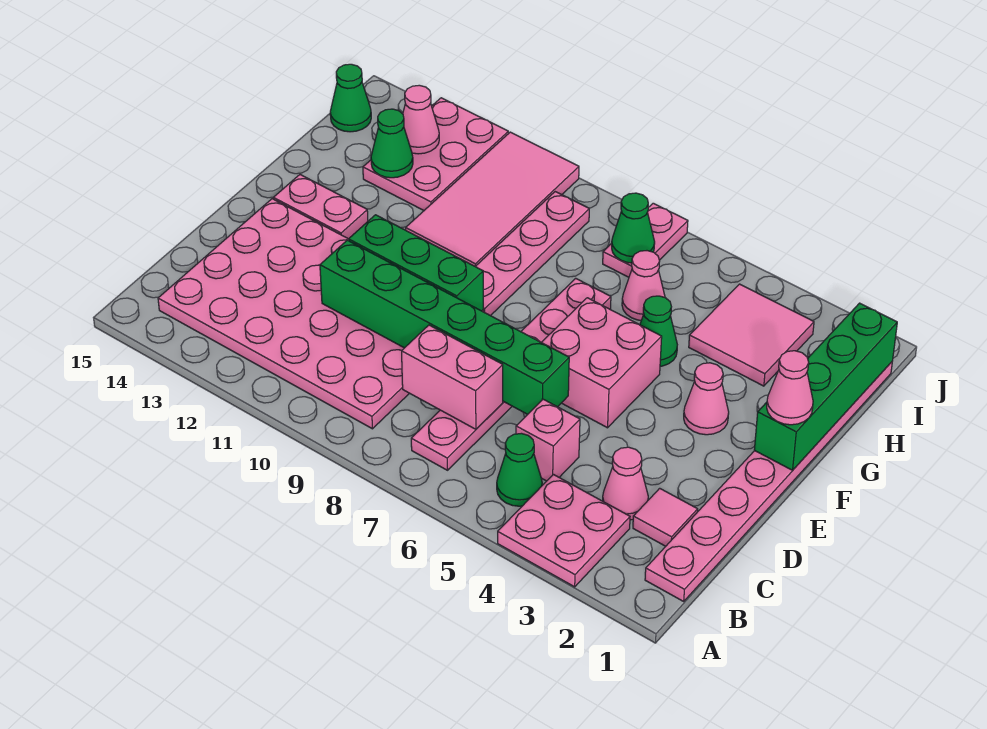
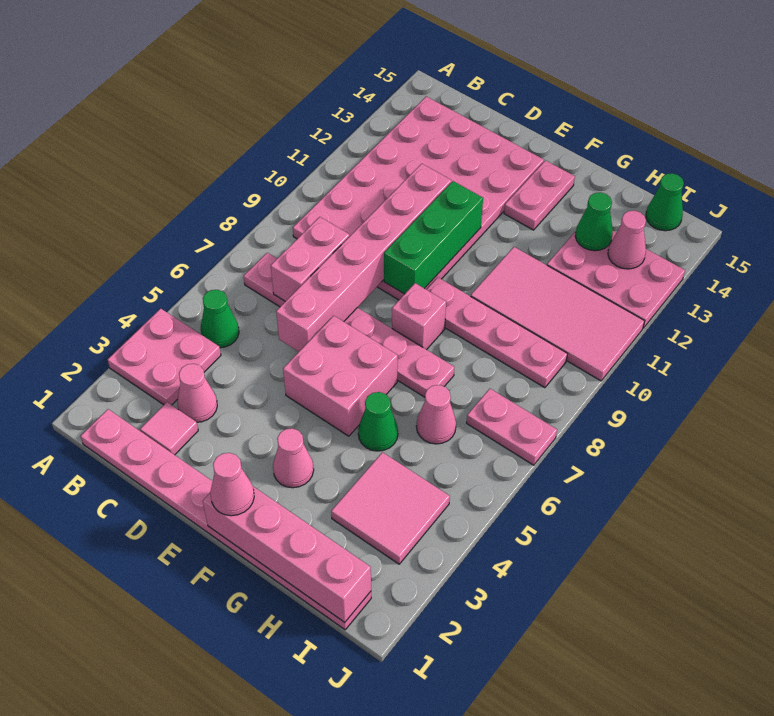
pink 1x1 brick [516,399,580,481] -> pink 1x1 brick moved to [392,283,446,350]
green 1x6 brick [320,240,569,414] -> pink 1x6 brick [276,164,451,352]
green 1x4 brick [754,303,897,470] -> pink 1x4 brick [203,487,371,622]
green 1x1 cone [612,193,655,263] -> none

